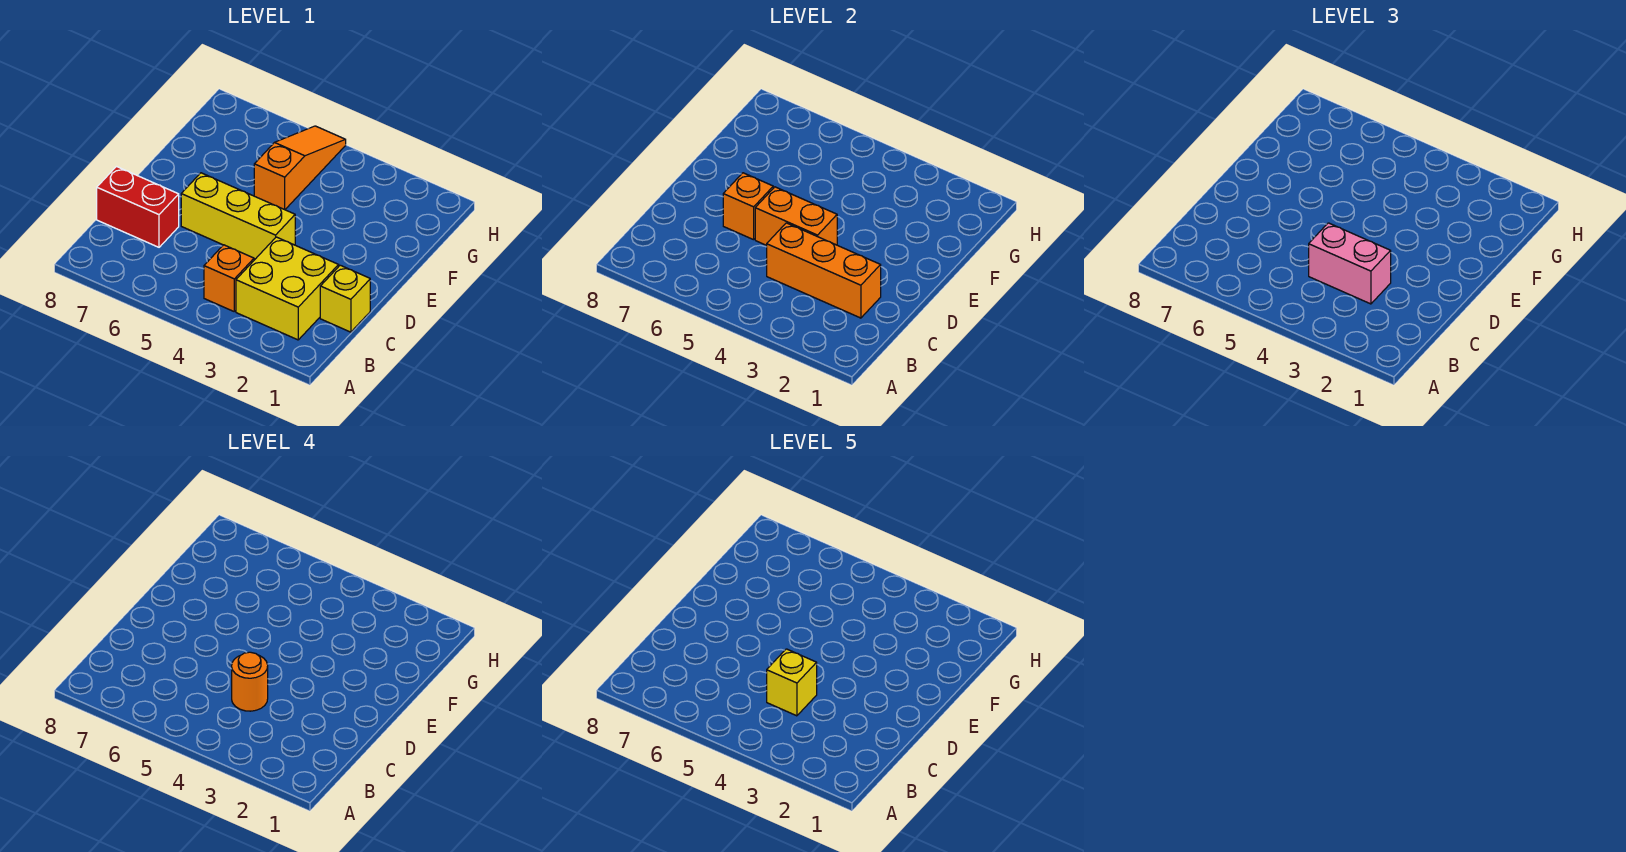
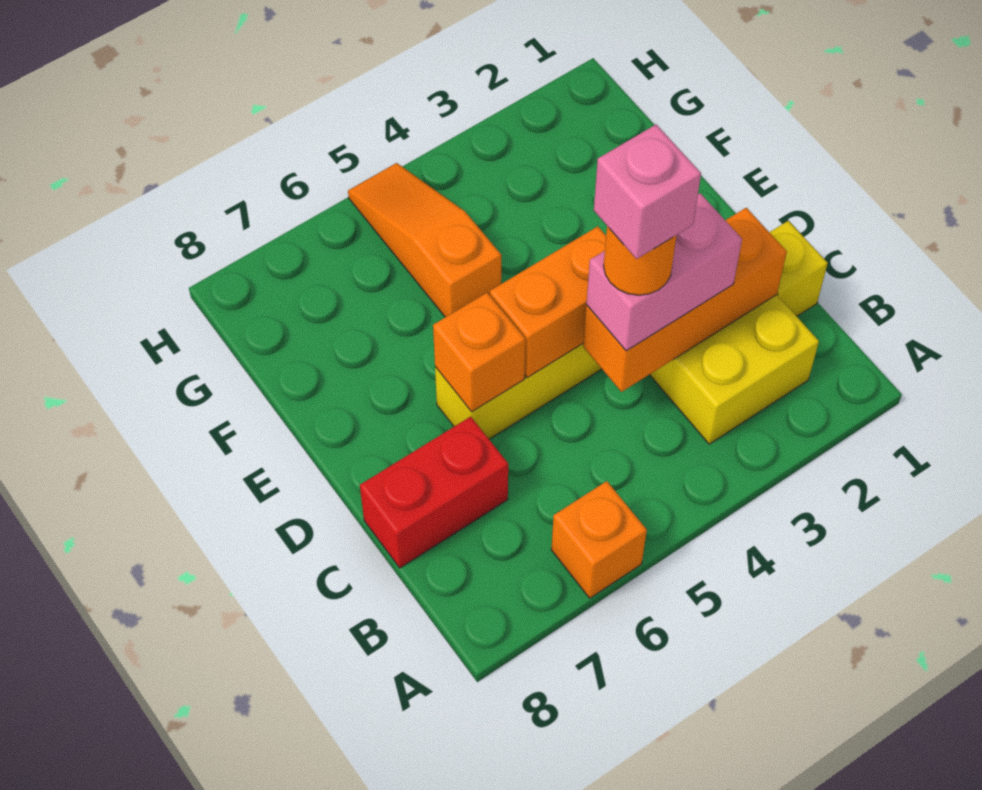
orange 1x1 brick [204,245,254,311] -> orange 1x1 brick moved to [551,481,647,598]
yellow 1x1 brick [767,649,817,716] -> pink 1x1 brick [594,124,701,259]

